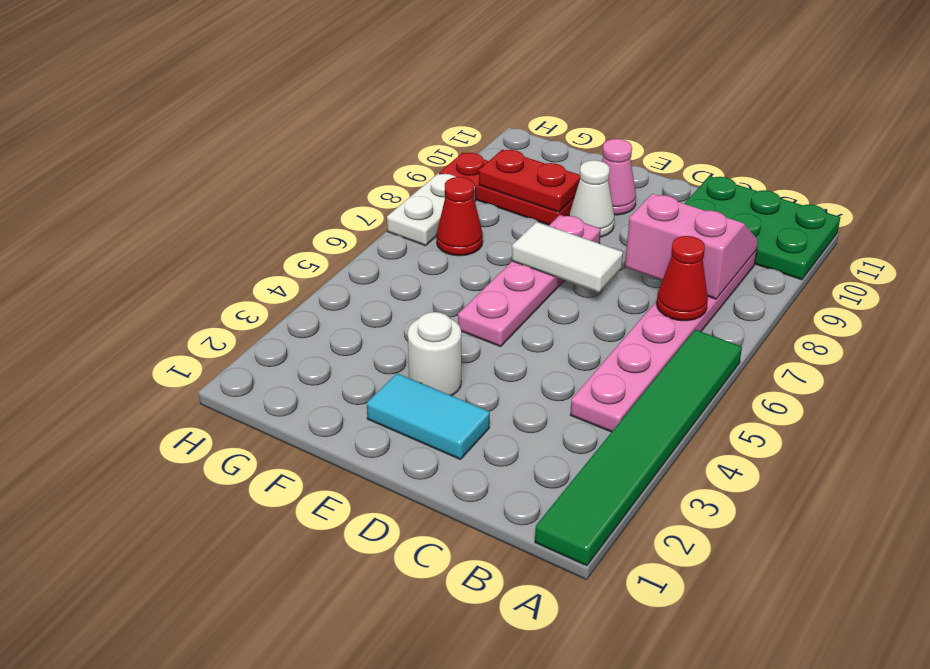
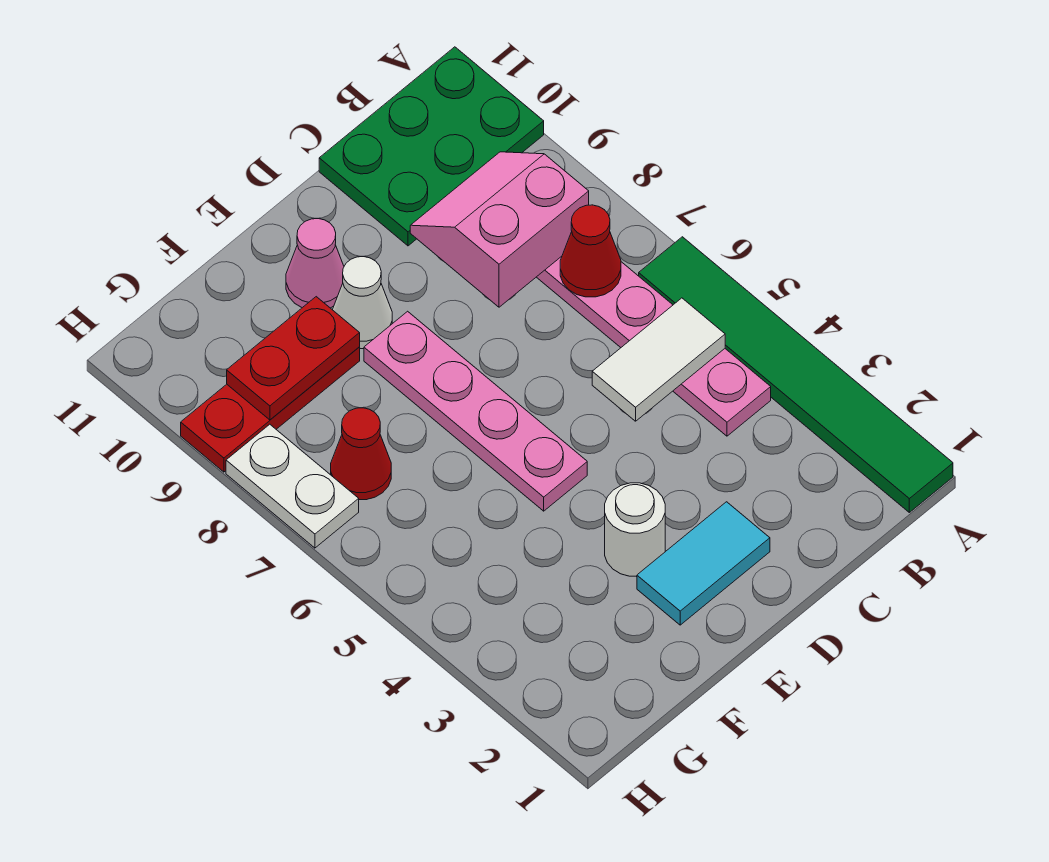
white 1x2 tile [512,222,623,292] -> white 1x2 tile moved to [592,298,725,421]

